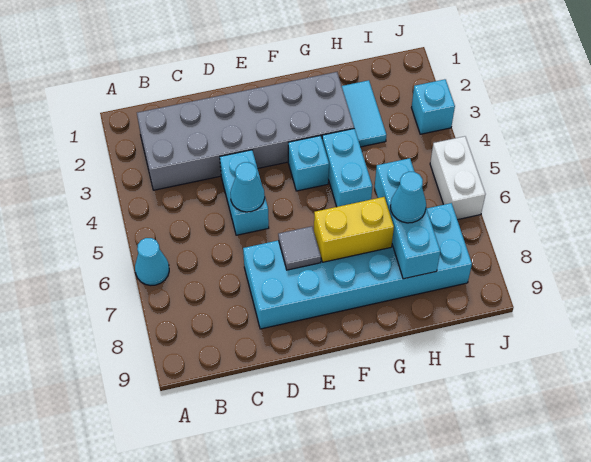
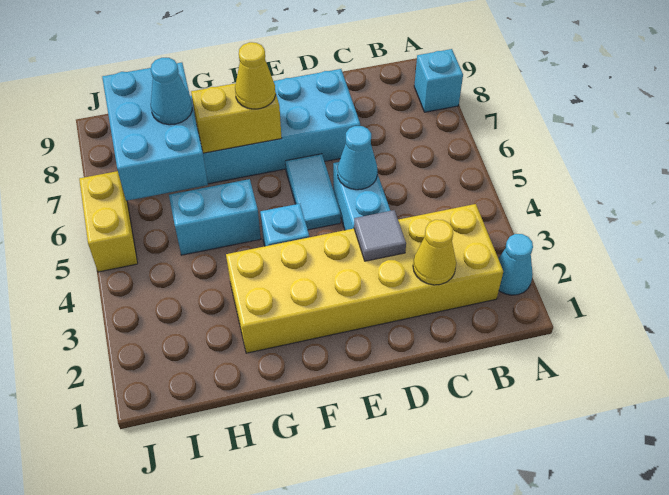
cyan 1x1 cone [135,238,169,286] -> cyan 1x1 cone moved to [498,234,533,295]
grey 2x6 brick [137,72,354,190] -> yellow 2x6 brick [226,204,503,353]
none -> yellow 1x1 cone [413,220,456,285]
grey 1x1 tile [278,226,321,270] -> grey 1x1 tile moved to [354,210,406,261]
none -> yellow 1x1 cone [235,42,275,109]
cyan 1x2 brick [322,128,372,207] -> cyan 1x2 brick turned to [169,179,261,255]
cyan 1x2 tile [342,80,386,147] -> cyan 1x2 tile moved to [285,154,341,230]
cyan 1x3 brick [375,158,440,279] -> cyan 2x3 brick [102,62,208,201]
cyan 1x1 brick [411,79,455,134] -> cyan 1x1 brick moved to [414,49,463,112]
white 1x2 brick [430,136,486,220] -> yellow 1x2 brick [79,171,138,272]

